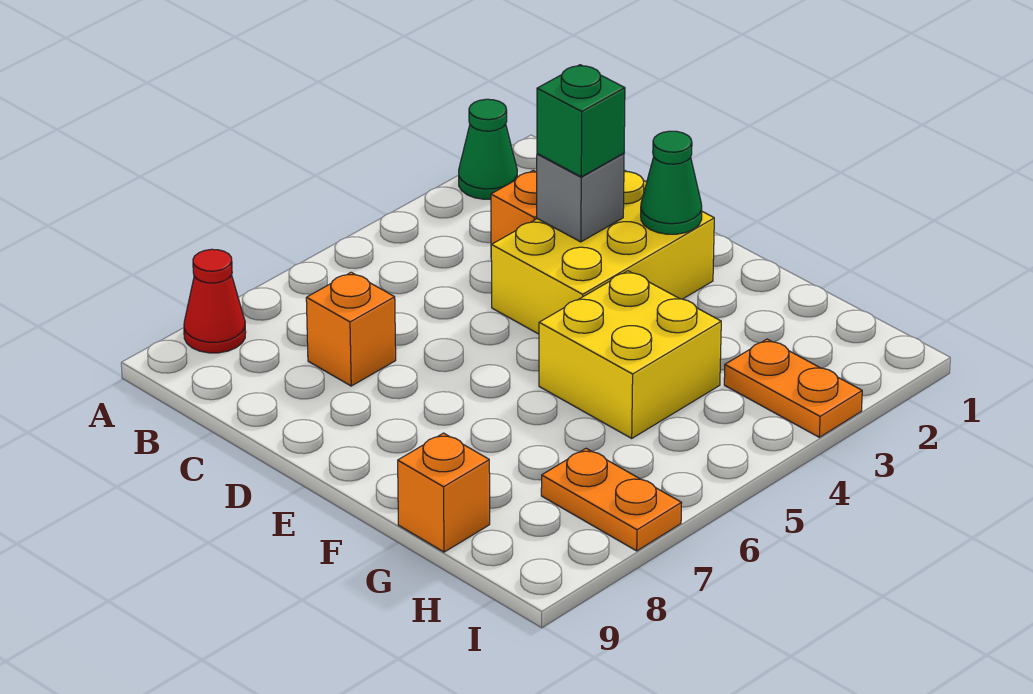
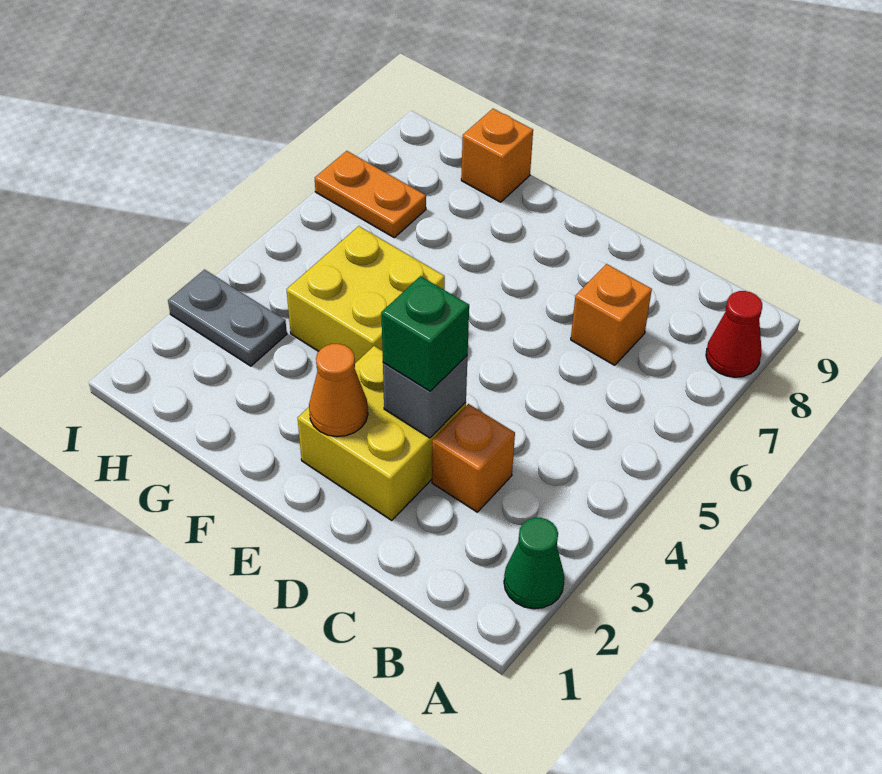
yellow 2x3 brick [491,170,714,334] -> yellow 2x2 brick [298,346,466,520]
green 1x1 cone [641,131,702,234] -> orange 1x1 cone [309,344,368,437]
orange 1x2 plate [724,339,862,437] -> grey 1x2 plate [168,270,287,366]

